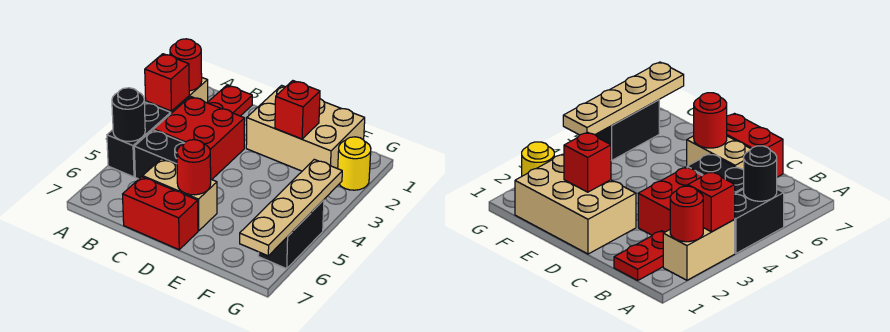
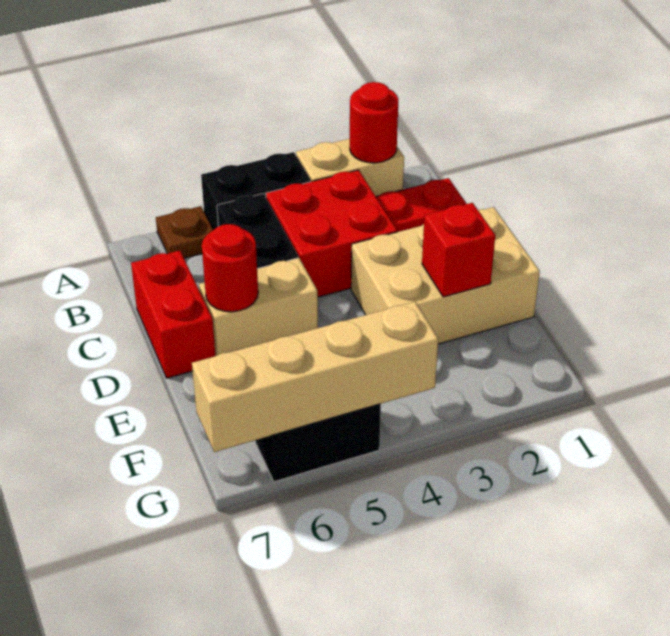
red 1x1 brick [145,54,189,111] -> none
black 1x1 round brick [112,88,145,142] -> none
none -> brown 1x1 plate [156,206,213,258]
tan 1x2 brick [143,159,217,231] -> tan 1x2 brick turned to [199,258,318,356]
tan 2x3 brick [246,85,365,171] -> tan 2x3 brick turned to [351,207,540,344]
yellow 1x1 round brick [338,137,371,190] -> none
tan 1x4 plate [240,159,342,256] -> tan 1x4 brick [192,302,438,452]

